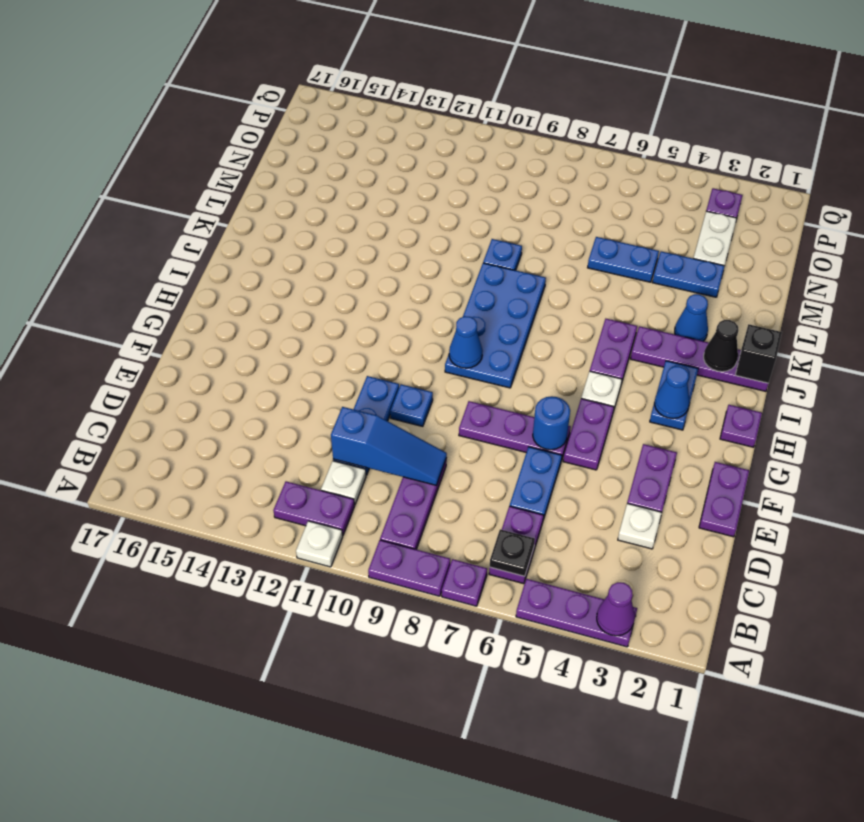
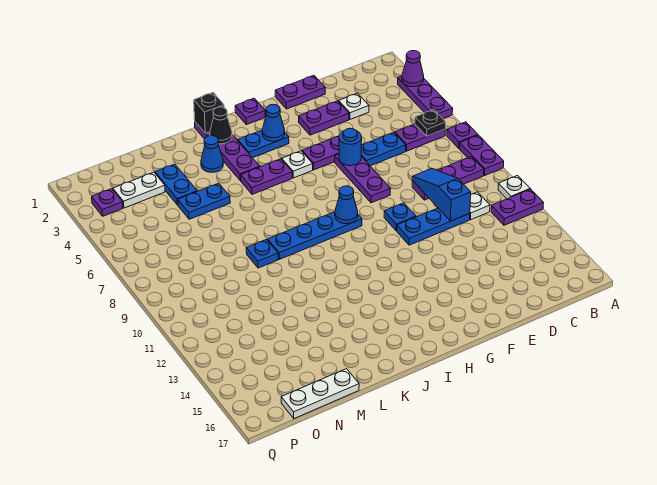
purple 1x2 plate [273,481,355,536] -> purple 1x2 plate turned to [491,189,543,225]
blue 2x4 plate [445,263,546,388] -> blue 1x4 plate [268,212,362,259]
blue 1x2 plate [588,237,659,282] -> blue 1x2 plate turned to [178,183,230,219]
none -> white 1x3 plate [281,369,359,419]

